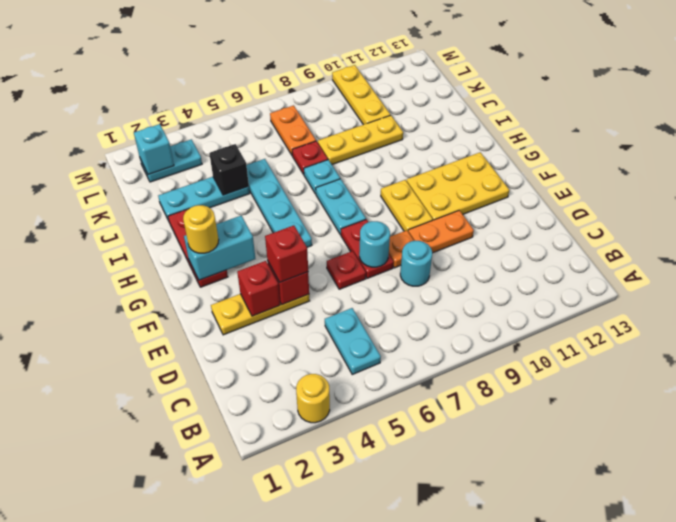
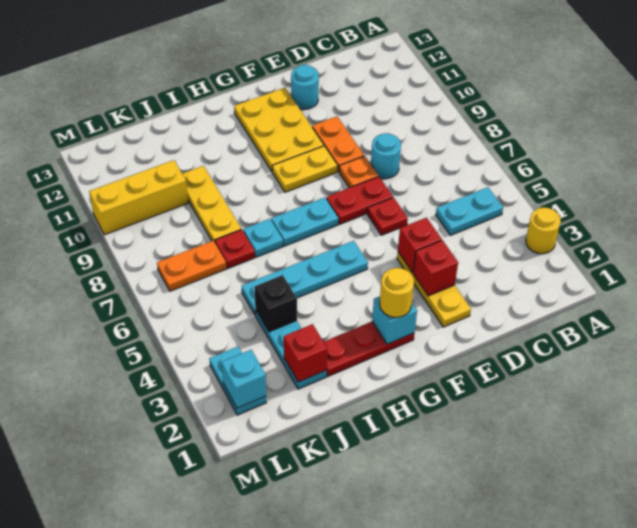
red 1x1 brick [265,225,308,282] -> red 1x1 brick moved to [284,324,327,382]
cyan 1x1 round brick [359,221,390,267] -> cyan 1x1 round brick moved to [291,65,319,109]
cyan 1x2 brick [184,215,255,280] -> cyan 1x1 brick [372,296,417,344]
yellow 1x3 plate [332,65,390,125] -> yellow 1x3 brick [89,160,188,235]

